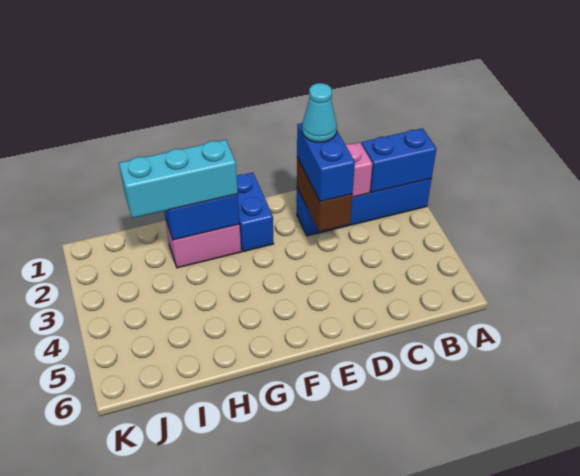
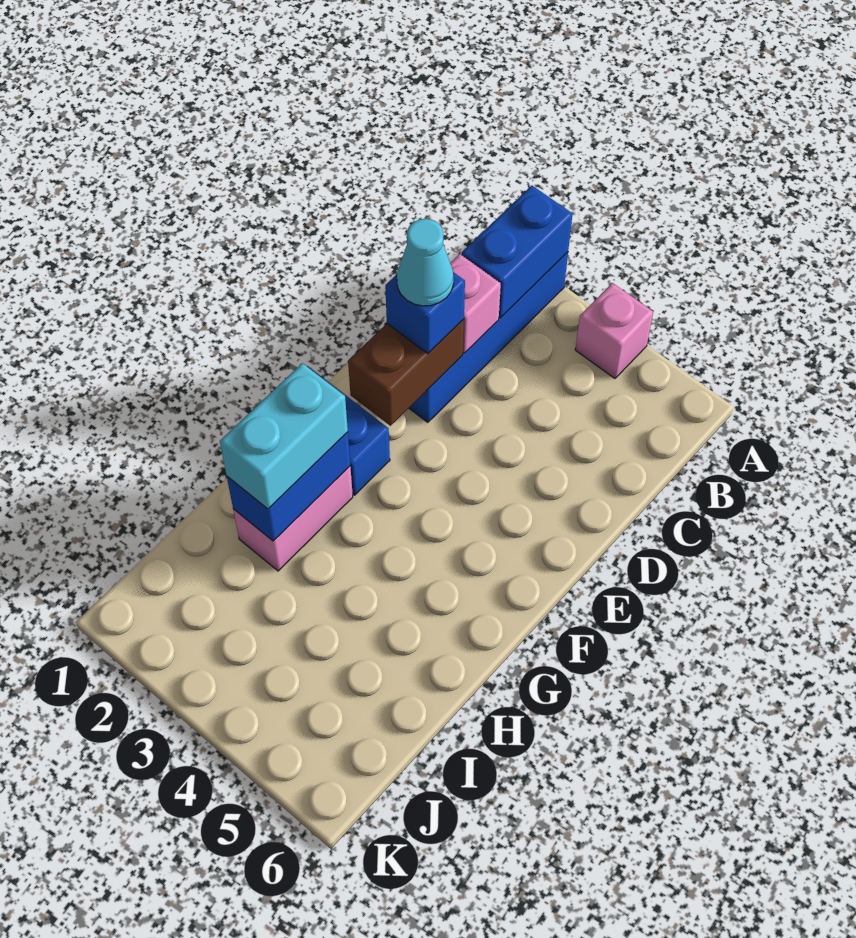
none -> pink 1x1 brick [575,283,653,378]
brown 1x2 brick [297,157,353,232] -> brown 1x2 brick turned to [348,319,464,426]
blue 1x2 brick [297,123,355,202] -> blue 1x1 brick [385,272,465,354]
cyan 1x3 brick [119,140,238,218] -> cyan 1x2 brick [220,363,348,509]

